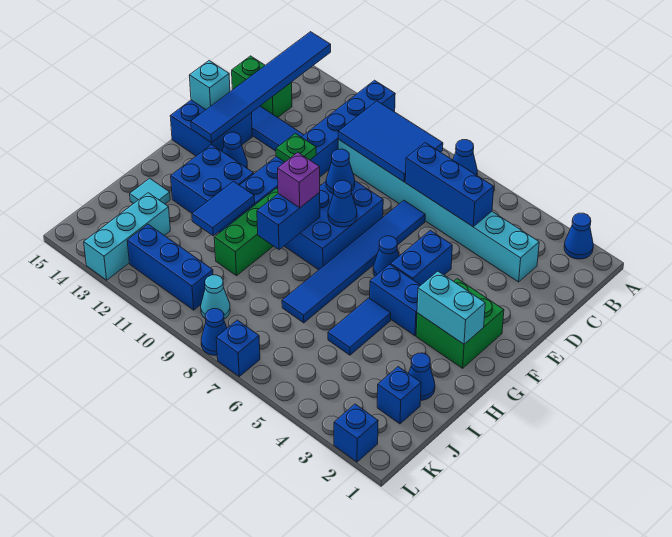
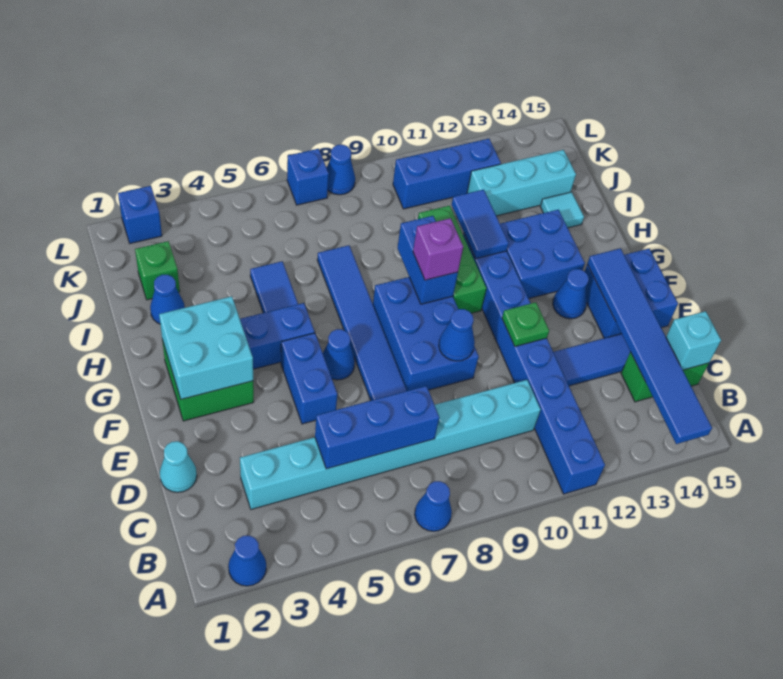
blue 2x3 tile [338,101,443,182] -> none
cyan 1x1 brick [189,61,230,109] -> cyan 1x1 brick moved to [666,311,721,370]
blue 1x1 cone [328,180,357,227] -> none
cyan 1x2 brick [417,271,485,344] -> cyan 2x2 brick [159,296,253,399]
blue 1x1 brick [377,367,421,424] -> green 1x1 brick [135,241,180,300]
cyan 1x3 brick [84,193,170,280] -> cyan 1x3 brick turned to [467,150,576,216]
cyan 1x1 cone [201,275,230,319] -> cyan 1x1 cone moved to [160,441,197,492]

